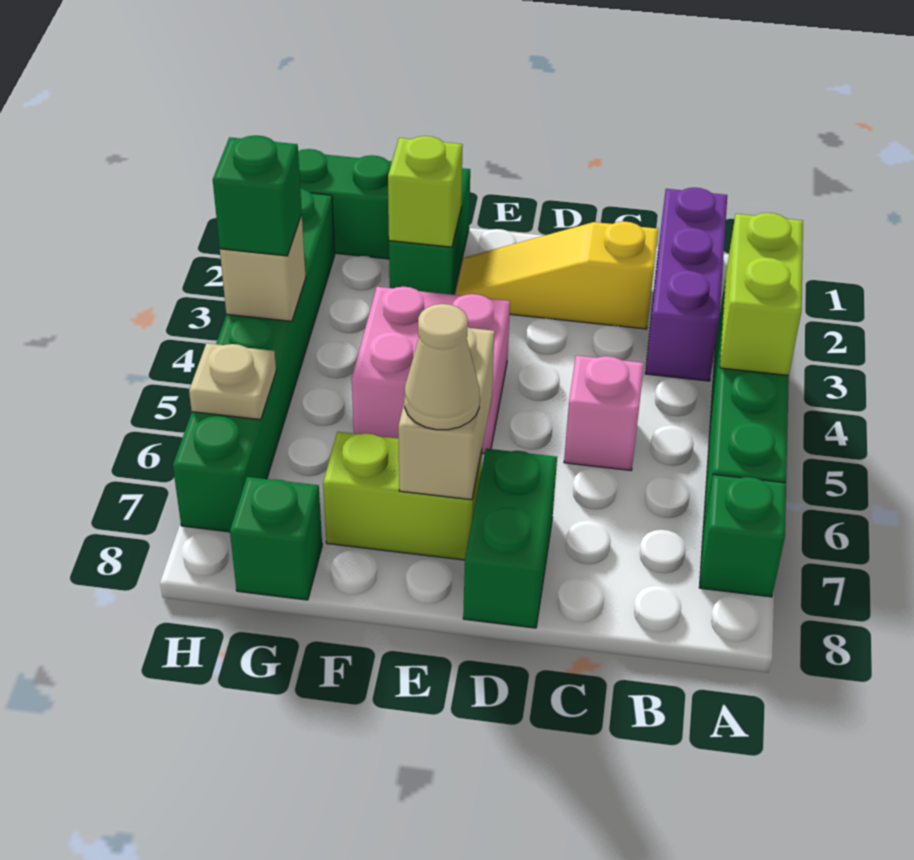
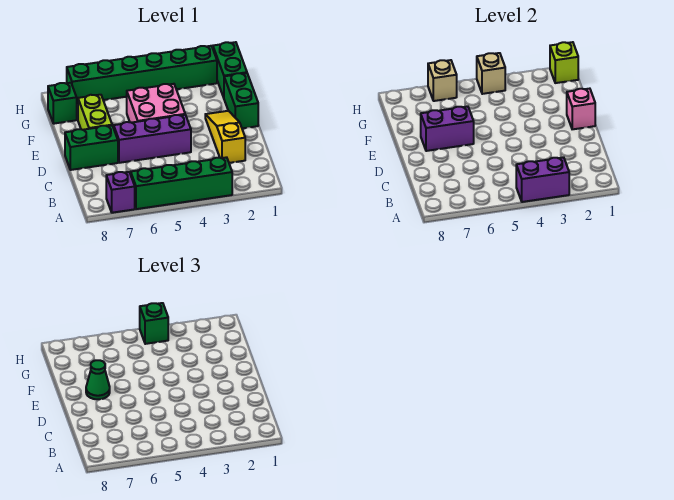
lime 1x2 brick [720,213,803,375] -> purple 1x2 brick [516,157,569,202]
green 1x1 brick [699,475,786,597] -> purple 1x1 brick [106,172,135,213]
purple 1x3 brick [645,188,727,381] -> purple 1x3 brick moved to [114,115,191,163]
pink 1x1 brick [564,355,644,470] -> pink 1x1 brick moved to [567,89,595,129]
tan 1x2 brick [398,327,495,500] -> purple 1x2 brick [421,106,474,151]
tan 1x1 cone [405,304,480,430] -> green 1x1 cone [86,360,110,399]
green 1x2 brick [389,168,470,295] -> green 1x2 brick turned to [224,73,258,128]
lime 1x1 brick [388,136,463,247] -> lime 1x1 brick moved to [550,42,578,83]
tan 1x1 plate [189,343,276,420] -> tan 1x1 brick [428,60,457,101]

